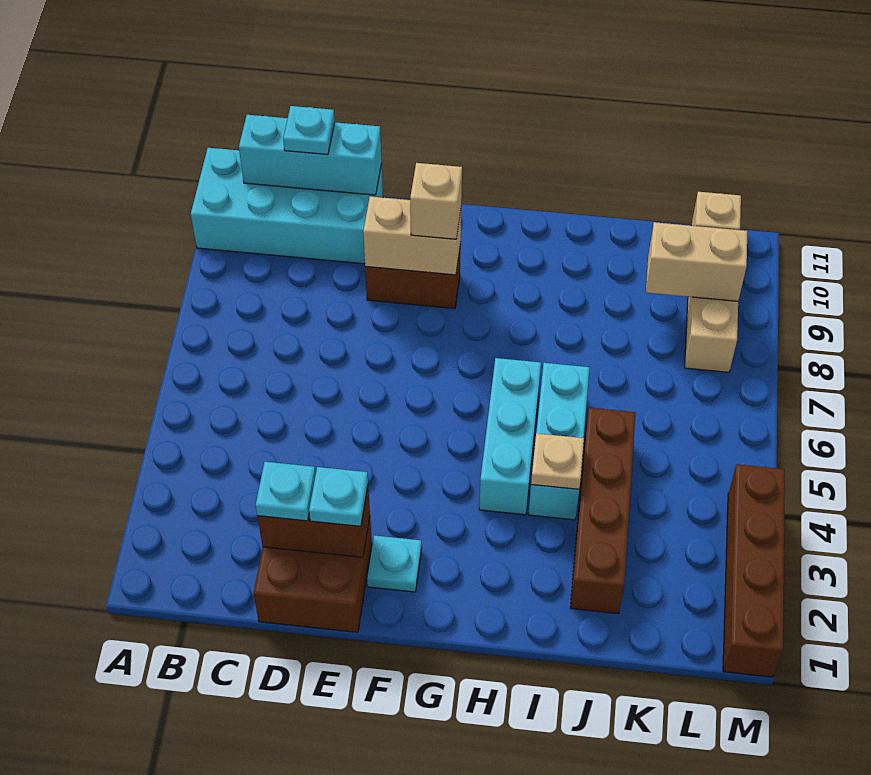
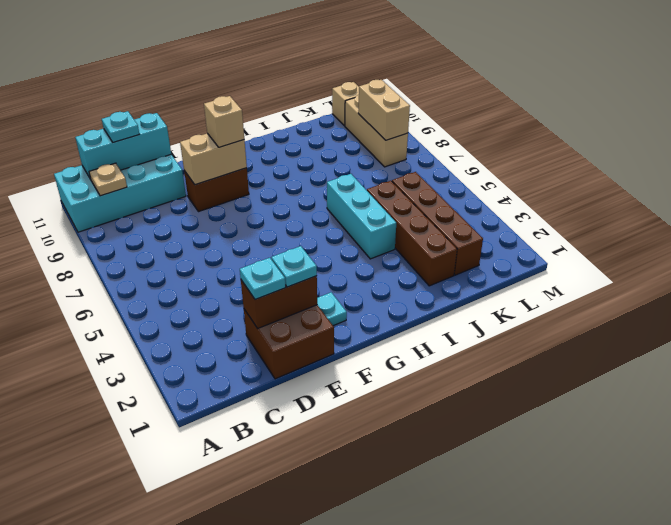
cyan 1x3 brick [479,358,541,515] -> none
tan 1x1 plate [531,433,584,489] -> tan 1x1 plate moved to [89,163,127,196]
tan 1x2 brick [646,222,747,301] -> tan 1x2 brick turned to [358,80,410,140]
brown 1x4 brick [723,464,785,677] -> brown 1x4 brick moved to [392,172,483,275]

